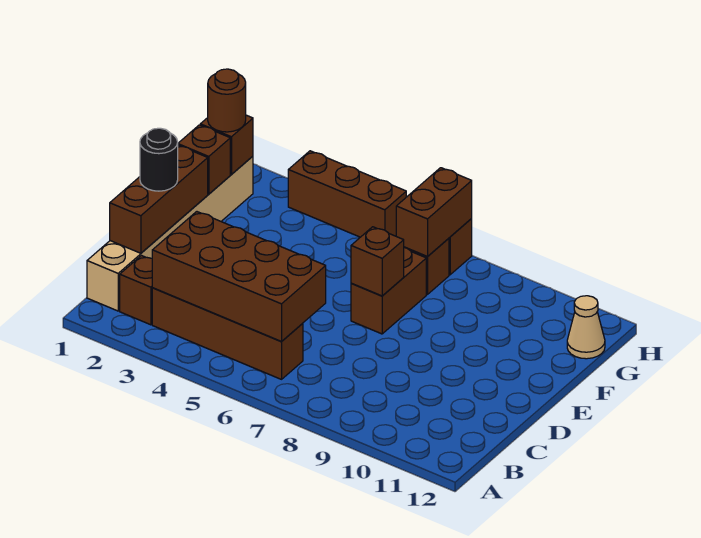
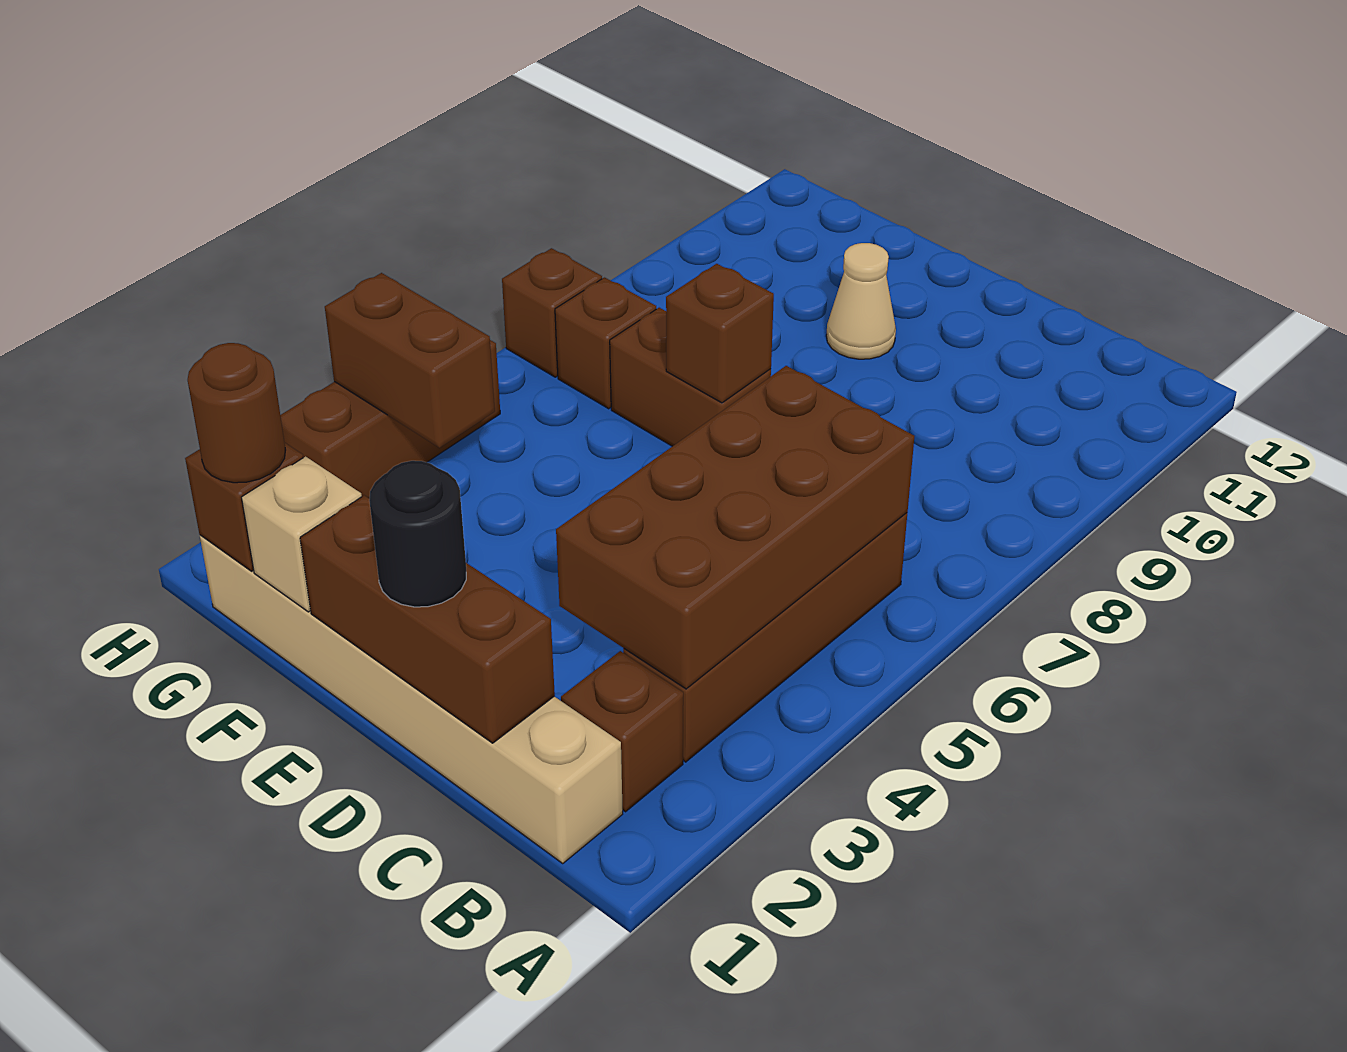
brown 1x1 brick [178,125,230,194] -> tan 1x1 brick [242,456,362,612]
brown 1x2 brick [396,168,472,256] -> brown 1x2 brick moved to [325,273,495,448]
tan 1x1 cone [567,296,605,359] -> tan 1x1 cone moved to [826,243,896,359]

